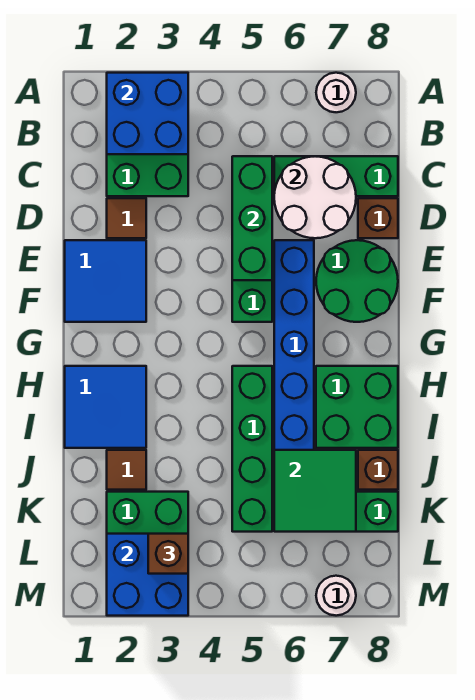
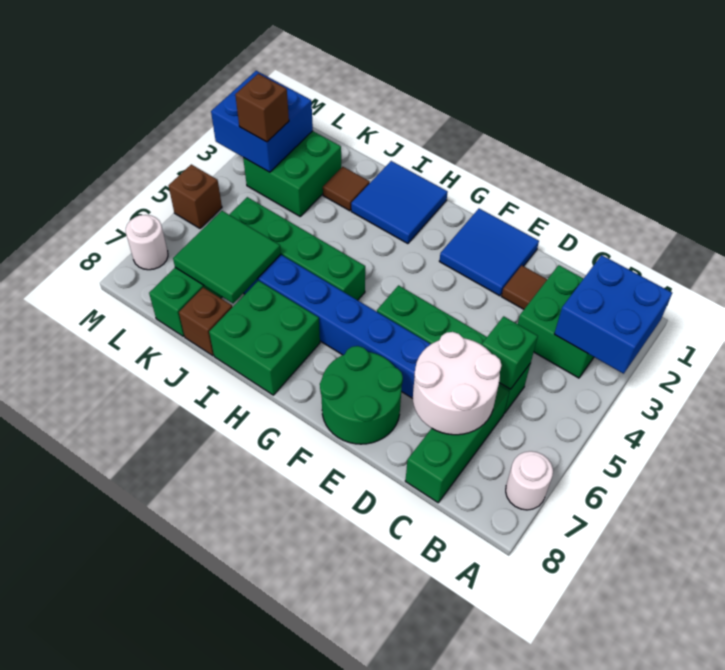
green 1x3 brick [232,156,272,280] -> green 1x1 brick [482,316,538,389]
brown 1x1 brick [358,198,398,238] -> brown 1x1 brick moved to [169,164,222,228]

